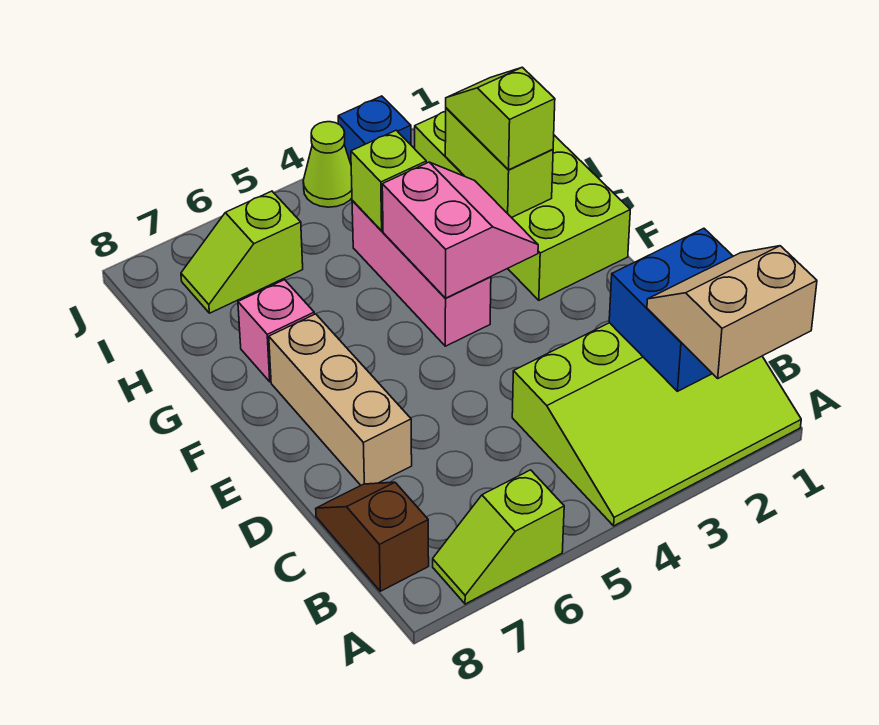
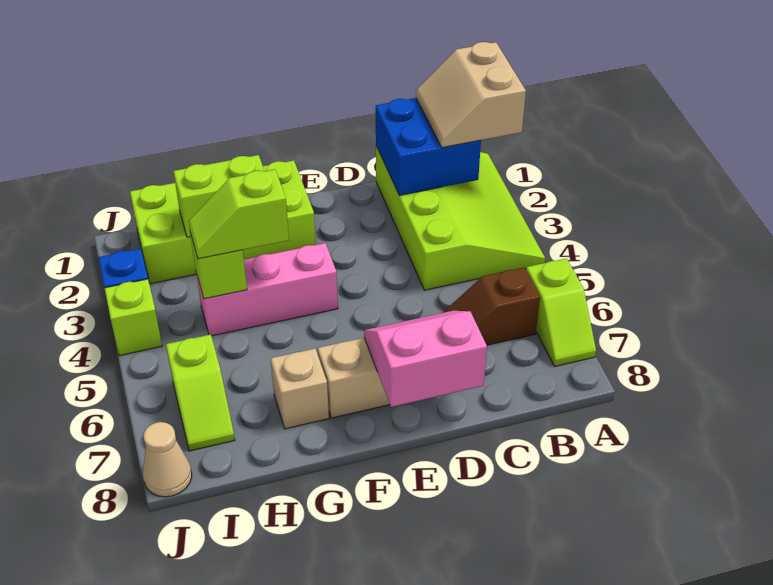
brown 1x2 slope [316,482,429,591] -> brown 1x2 slope moved to [443,268,540,345]
pink 2x2 slope [382,162,538,298] -> pink 2x2 slope moved to [364,311,487,407]
lime 1x2 slope [446,67,555,170] -> lime 1x2 slope moved to [188,169,289,259]
pink 1x1 brick [238,280,314,382] -> tan 1x1 brick [271,348,329,429]
lime 1x1 cone [303,122,352,207] -> lime 1x1 brick [104,279,162,356]
none -> tan 1x1 cone [143,422,192,497]

